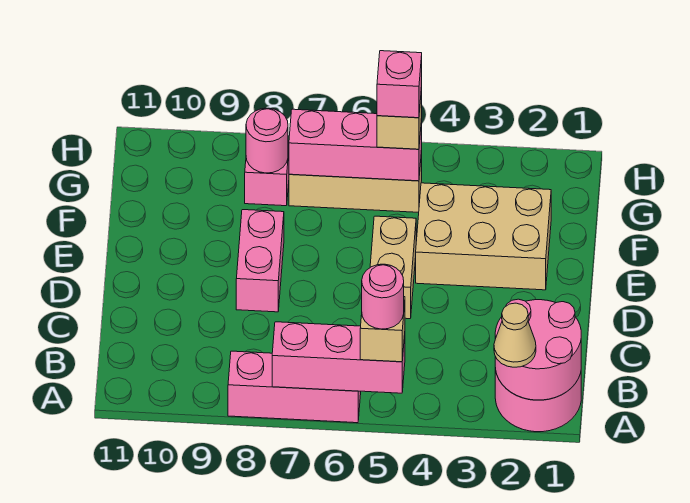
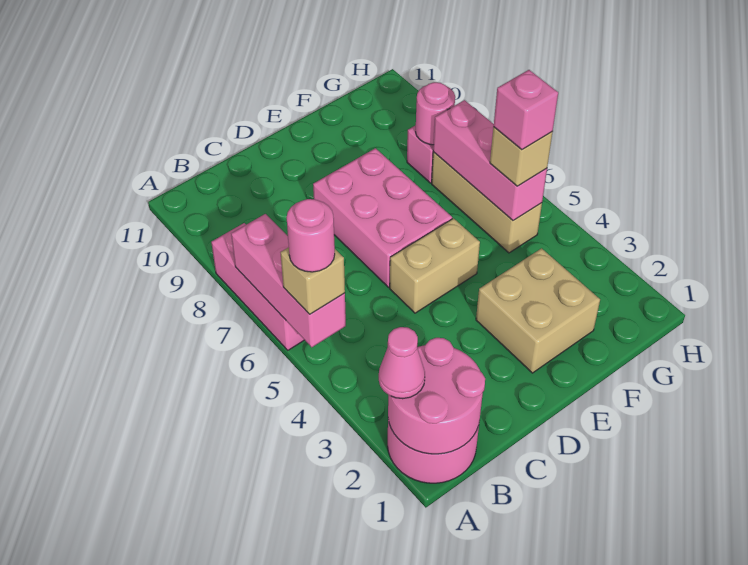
tan 1x1 cone [494,303,536,367] -> pink 1x1 cone [379,327,425,399]
pink 1x2 brick [236,210,284,312] -> pink 2x3 brick [313,148,452,287]
tan 2x3 brick [416,183,551,290] -> tan 2x2 brick [476,248,600,373]

